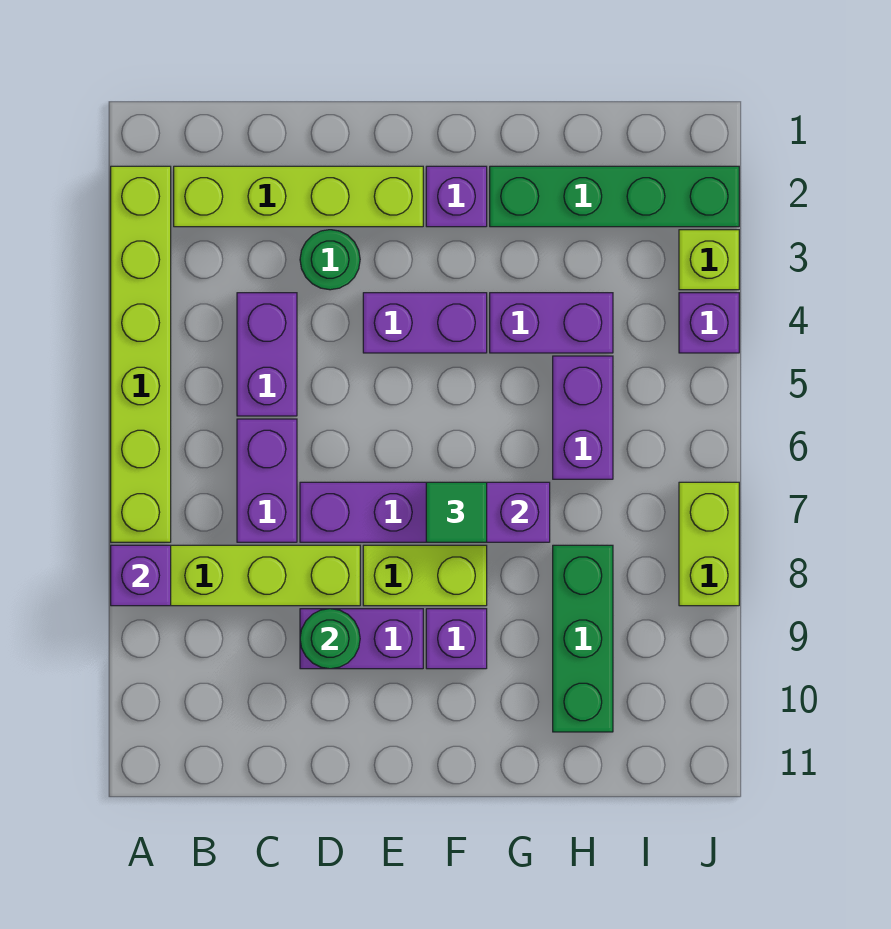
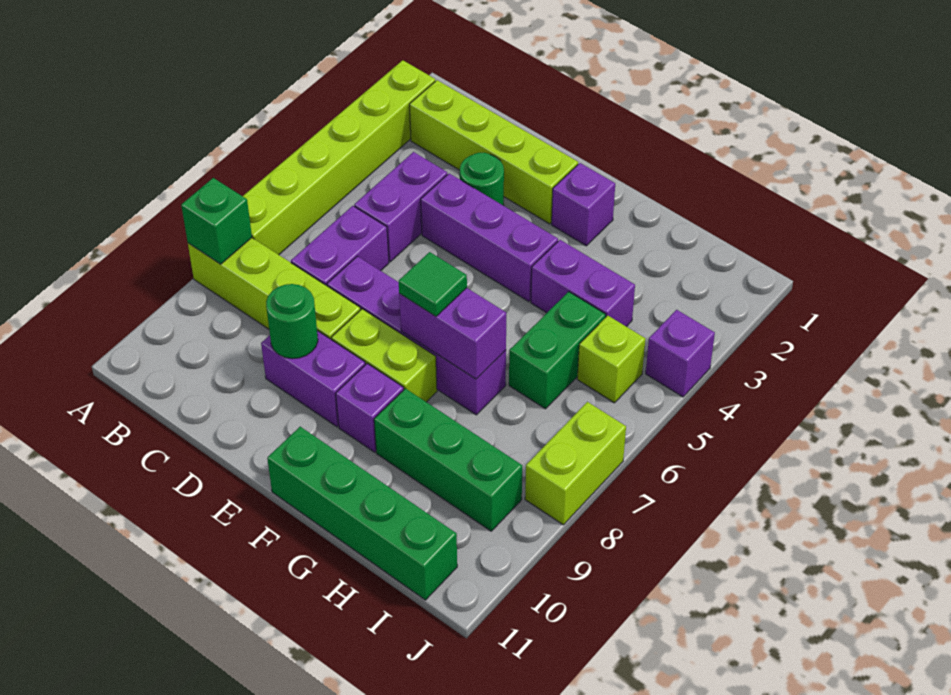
purple 1x1 brick [111,545,171,606] -> green 1x1 brick [181,178,252,264]
purple 1x2 brick [363,293,487,353] -> purple 1x3 brick [421,173,558,302]
green 1x4 brick [490,166,739,227] -> green 1x4 brick moved to [267,427,457,600]
purple 1x2 brick [553,356,613,479] -> green 1x2 brick [509,292,606,409]
green 1x3 brick [553,545,613,732] -> green 1x3 brick turned to [374,388,522,531]
lime 1x1 brick [679,230,739,290] -> lime 1x1 brick moved to [577,316,645,403]

